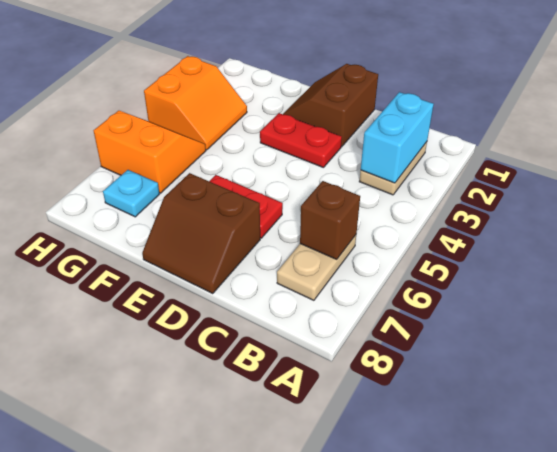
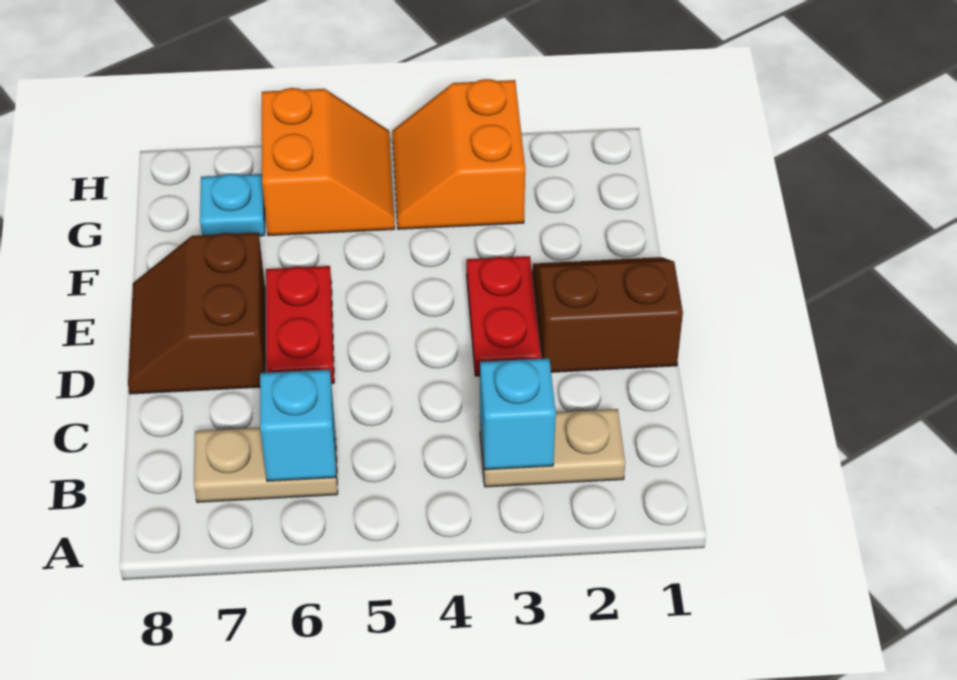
cyan 1x2 brick [361,92,434,183] -> cyan 1x1 brick [480,358,556,470]
brown 1x1 brick [300,181,360,259] -> cyan 1x1 brick [260,369,336,481]
orange 2x2 slope [144,56,247,150] -> orange 2x2 slope turned to [392,79,525,229]

